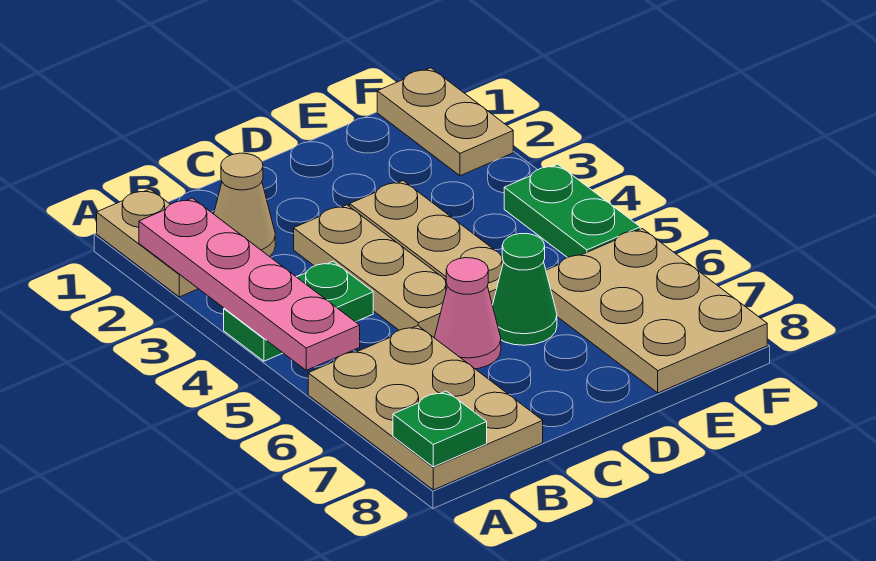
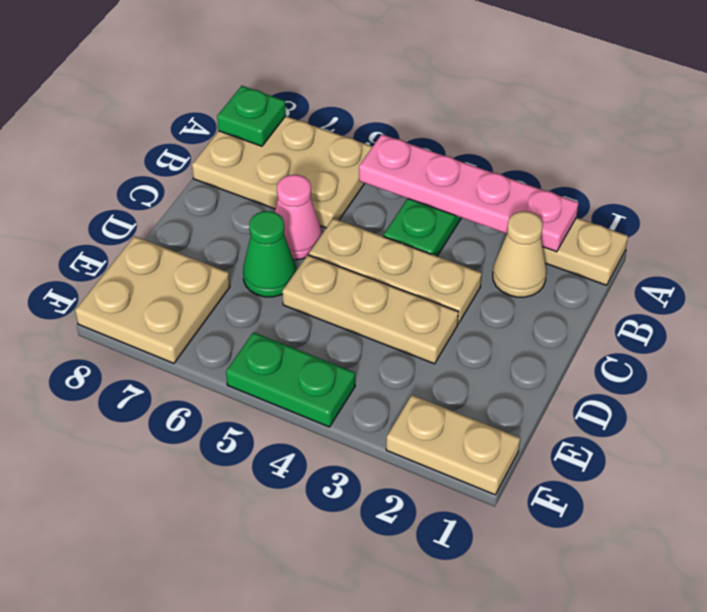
tan 2x3 plate [546,229,767,393] -> tan 2x2 plate [75,236,230,363]

